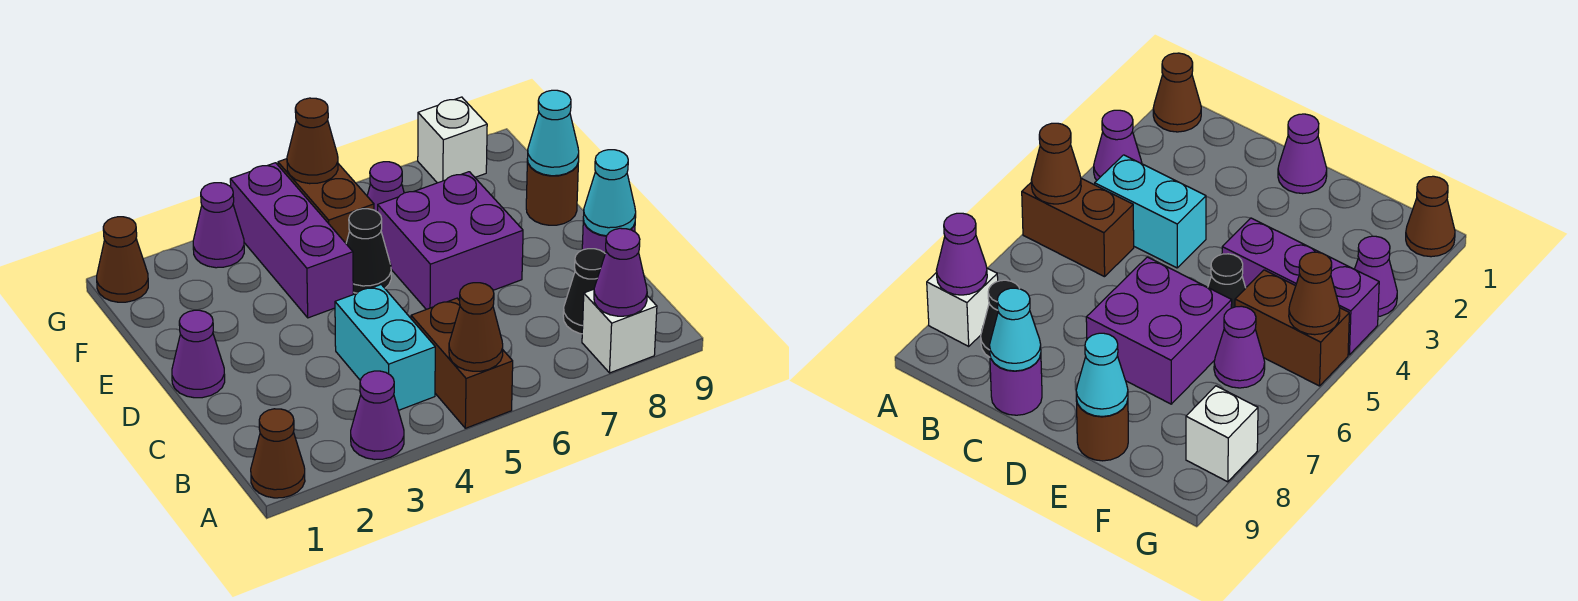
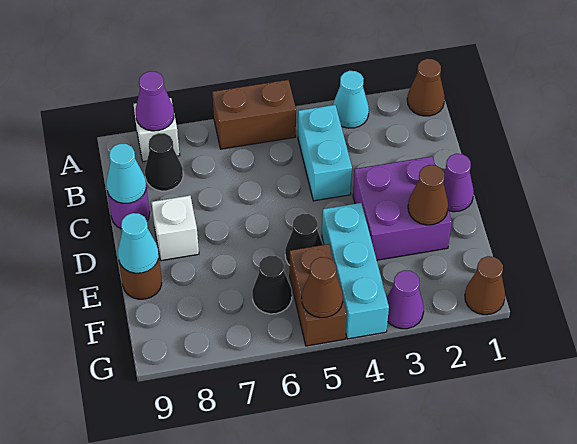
purple 1x1 cone [351,371,404,460] -> cyan 1x1 cone [333,71,369,128]
brown 1x2 brick [411,298,513,428] -> brown 1x2 brick turned to [212,80,296,149]
brown 1x1 cone [449,283,503,371] -> brown 1x1 cone moved to [408,165,448,225]
purple 2x2 brick [378,172,523,309] -> purple 2x2 brick moved to [353,156,452,260]
purple 1x3 brick [230,163,353,318] -> cyan 1x3 brick [322,203,389,339]
purple 1x1 cone [367,162,404,212] -> black 1x1 cone [252,256,292,314]
white 1x1 brick [418,97,487,183] -> white 1x1 brick moved to [151,196,199,261]

